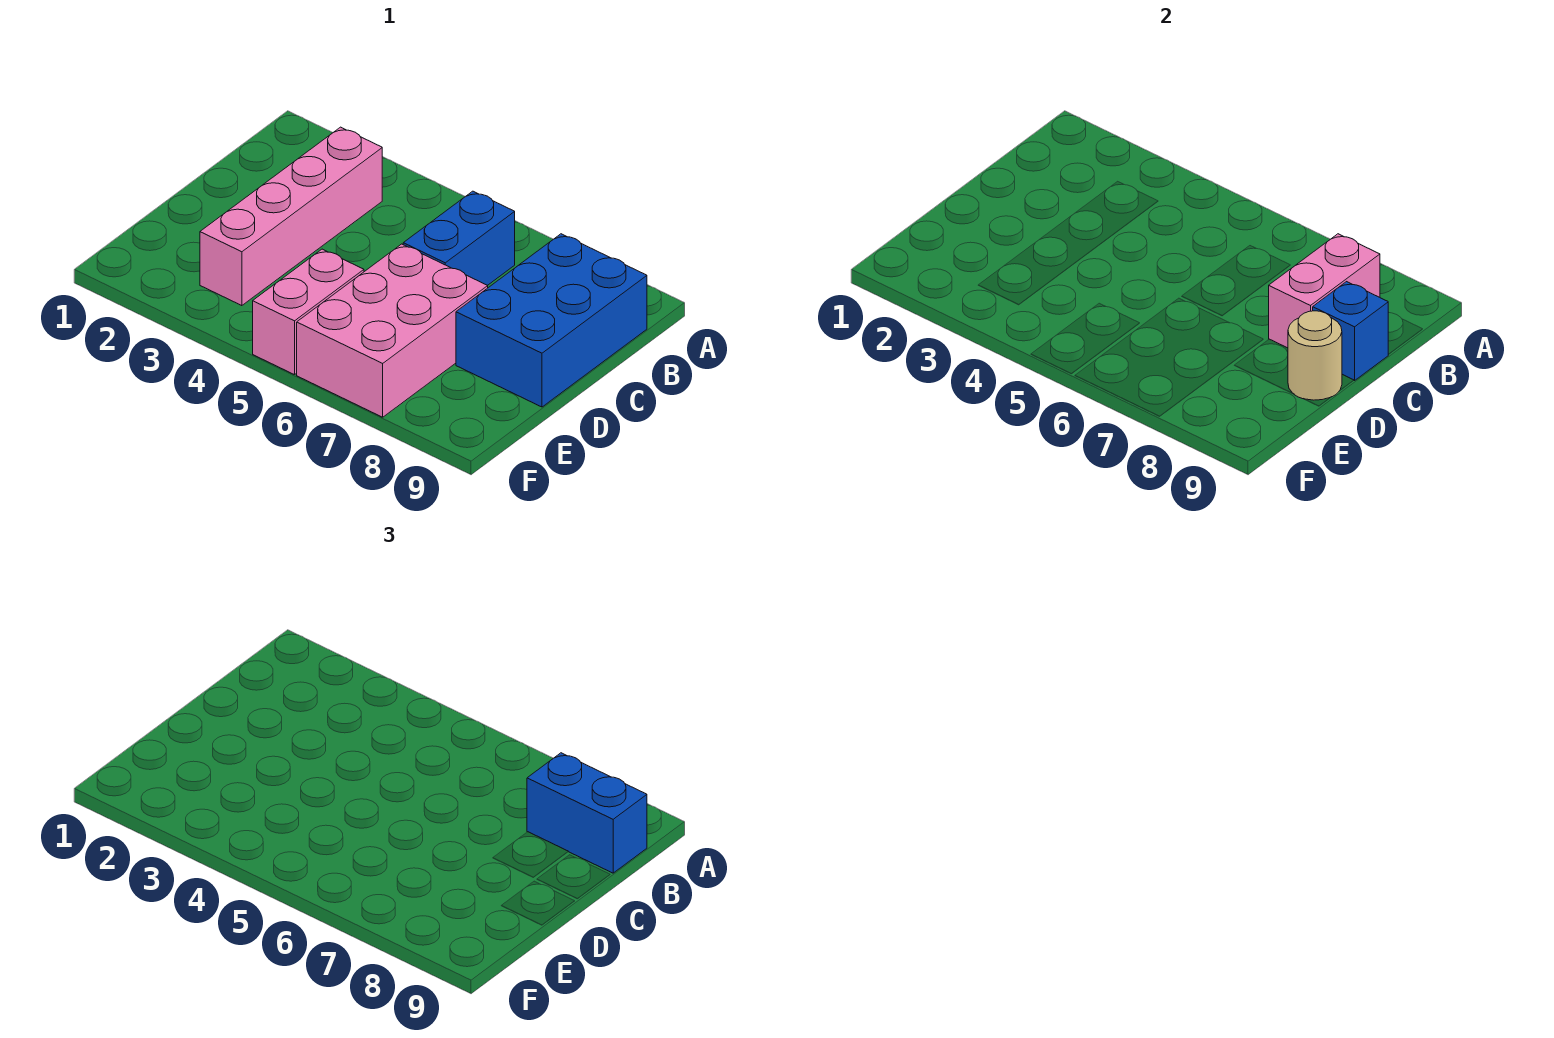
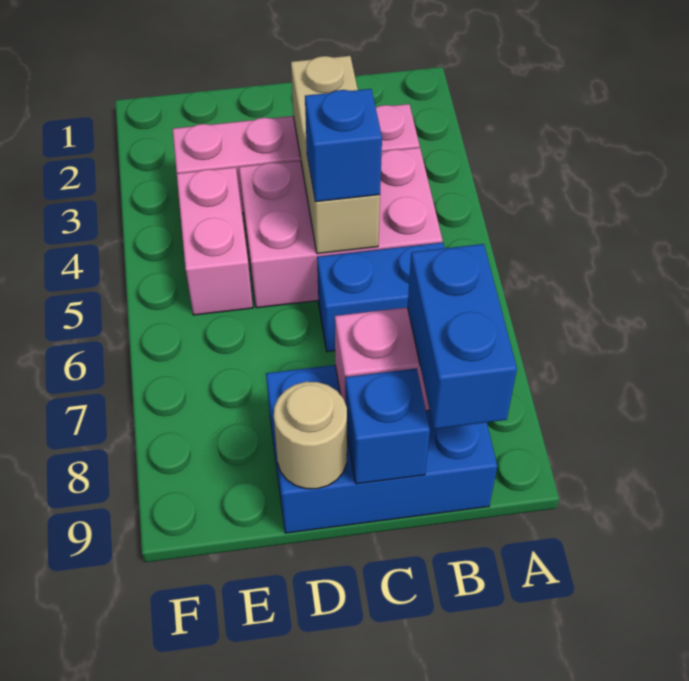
none -> tan 1x3 brick [291,56,380,254]
none -> blue 1x1 brick [305,89,382,202]
pink 2x3 brick [297,244,488,417] -> pink 2x3 brick moved to [239,148,443,308]
pink 1x2 brick [253,249,364,375] -> pink 1x2 brick turned to [177,167,253,315]

